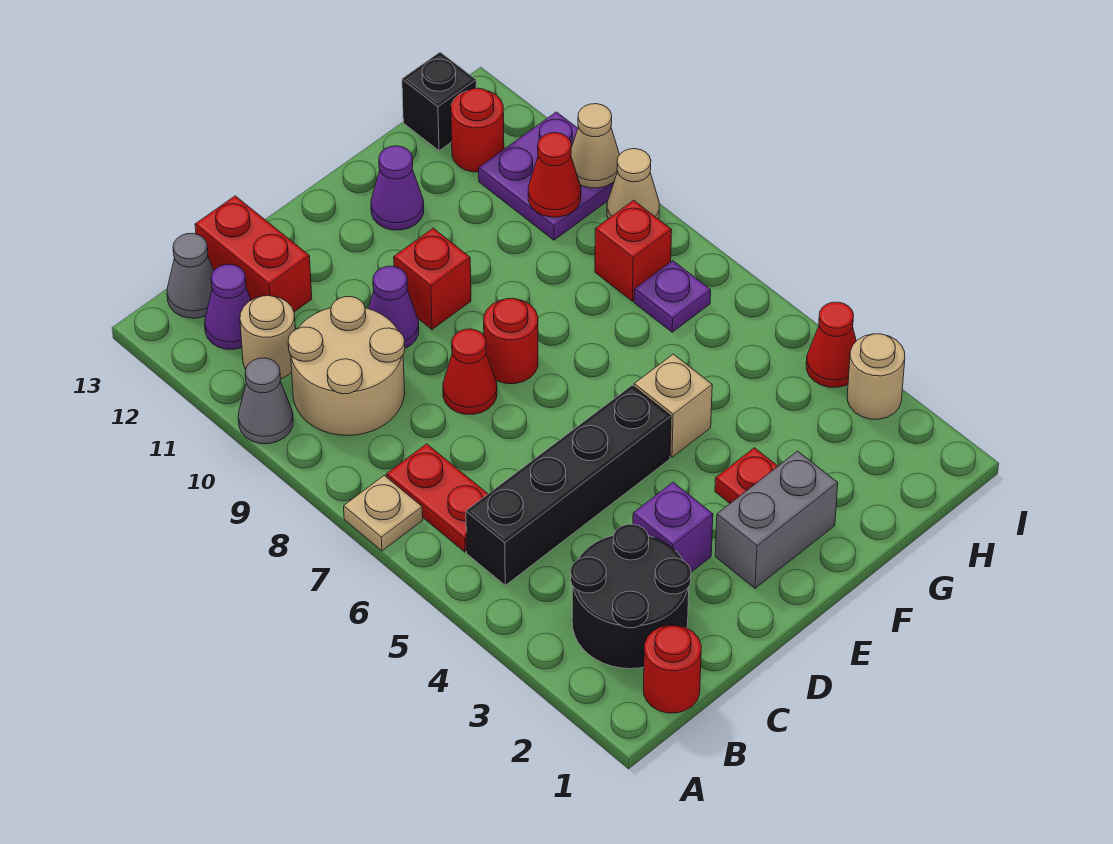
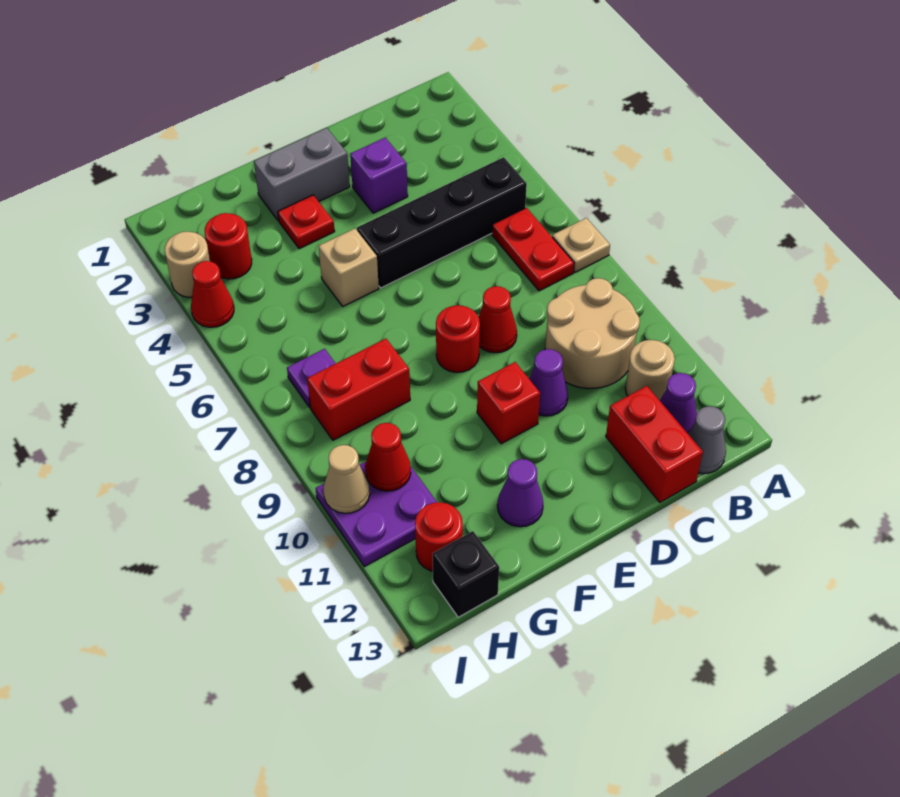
grey 1x1 cone [238,358,293,444] -> none
red 1x1 round brick [644,625,701,713] -> red 1x1 round brick moved to [205,213,252,279]
black 2x2 round brick [571,524,691,669] -> none
red 1x1 brick [595,200,672,301] -> red 1x2 brick [307,339,410,440]
tan 1x1 cone [607,149,659,219] -> none

